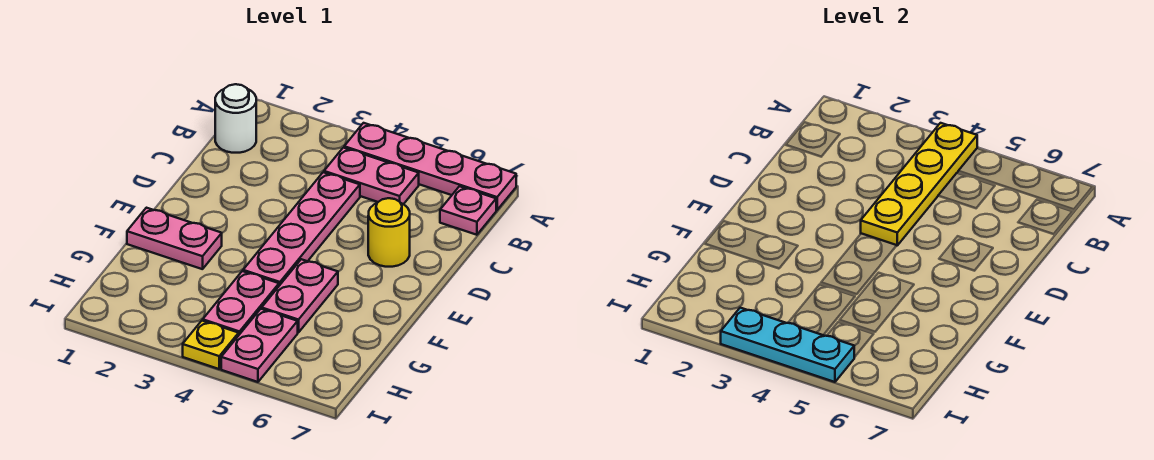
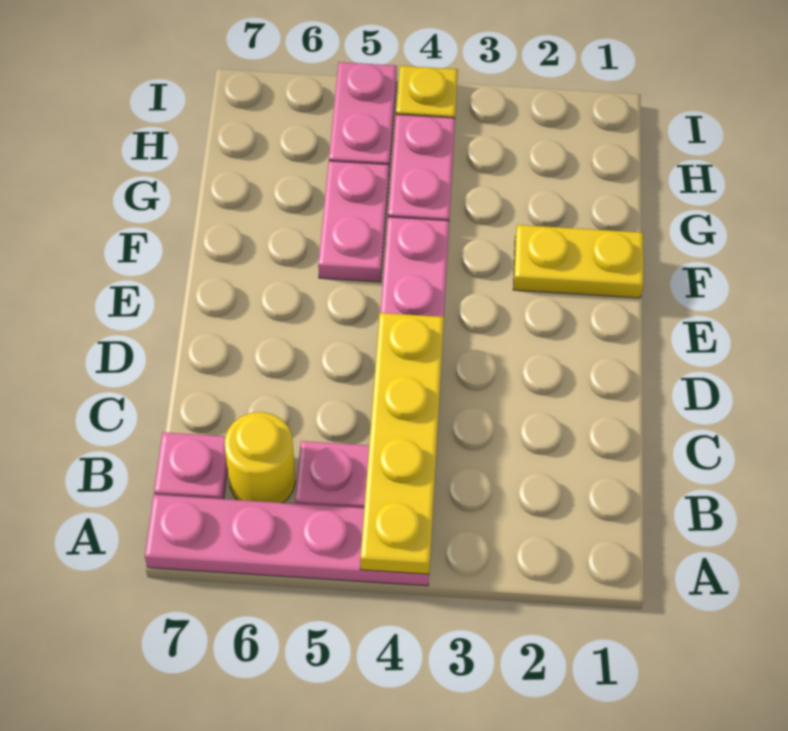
white 1x1 round brick [215,84,256,153] -> none
yellow 1x1 round brick [368,198,410,267] -> yellow 1x1 round brick moved to [224,412,295,503]
pink 1x2 plate [127,208,222,269] -> yellow 1x2 plate [513,225,644,298]
cyan 1x3 plate [721,308,854,382] -> none

